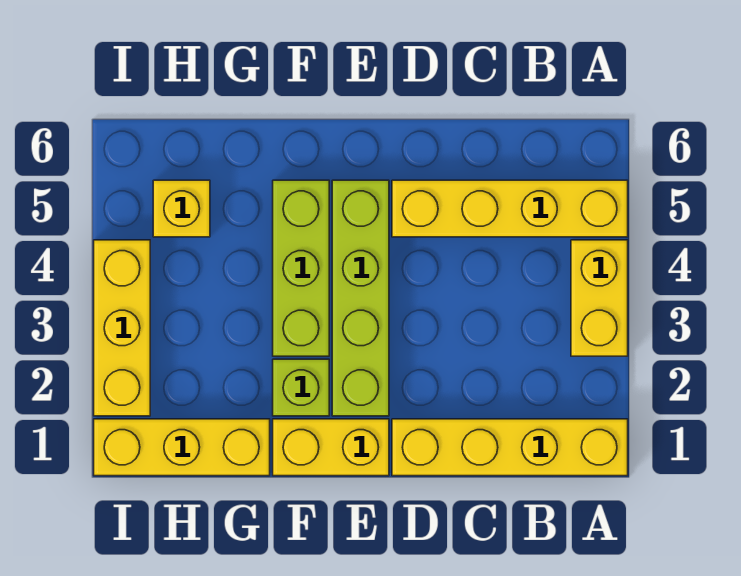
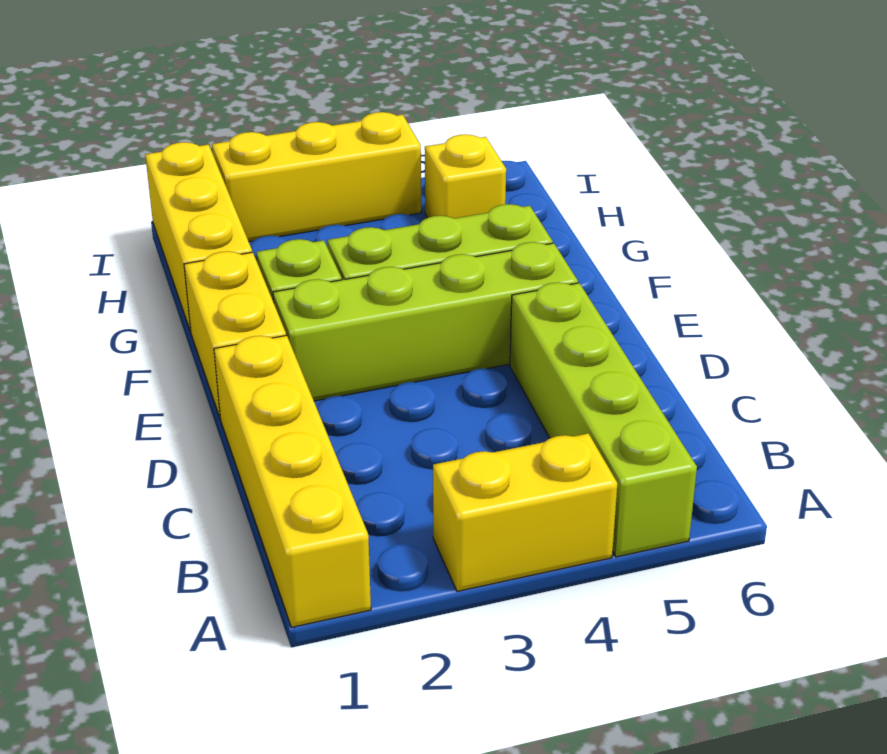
yellow 1x4 brick [392,180,628,237] -> lime 1x4 brick [510,282,697,557]

